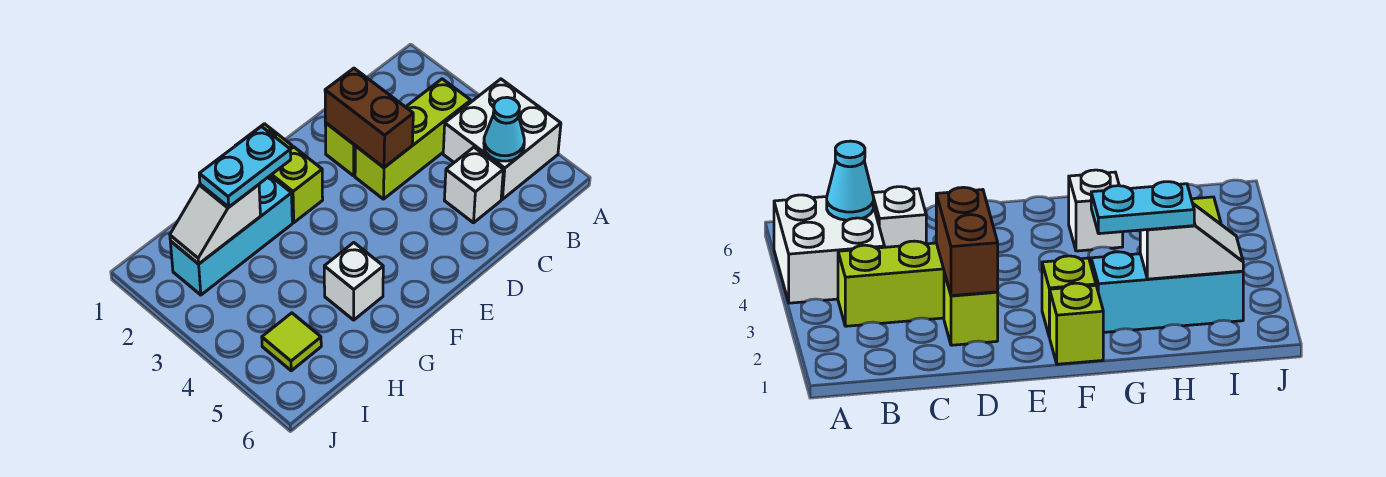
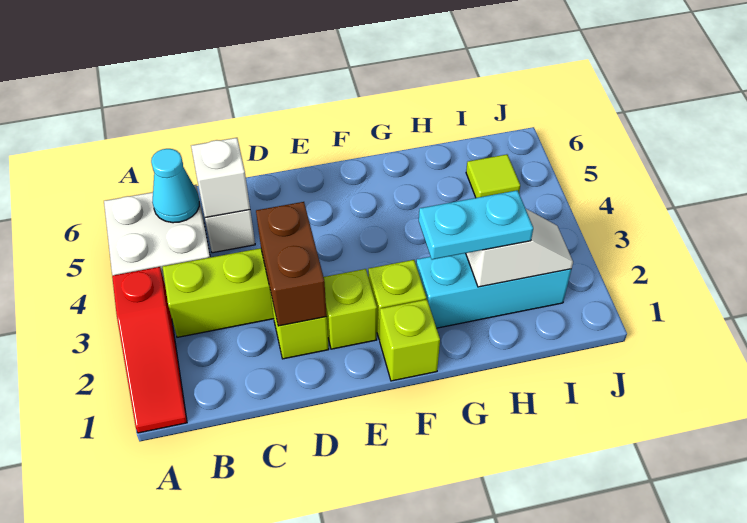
none -> red 1x3 slope [112,267,187,433]
none -> lime 1x1 brick [324,269,377,349]
white 1x1 brick [324,243,383,320] -> white 1x1 brick moved to [191,138,250,218]

